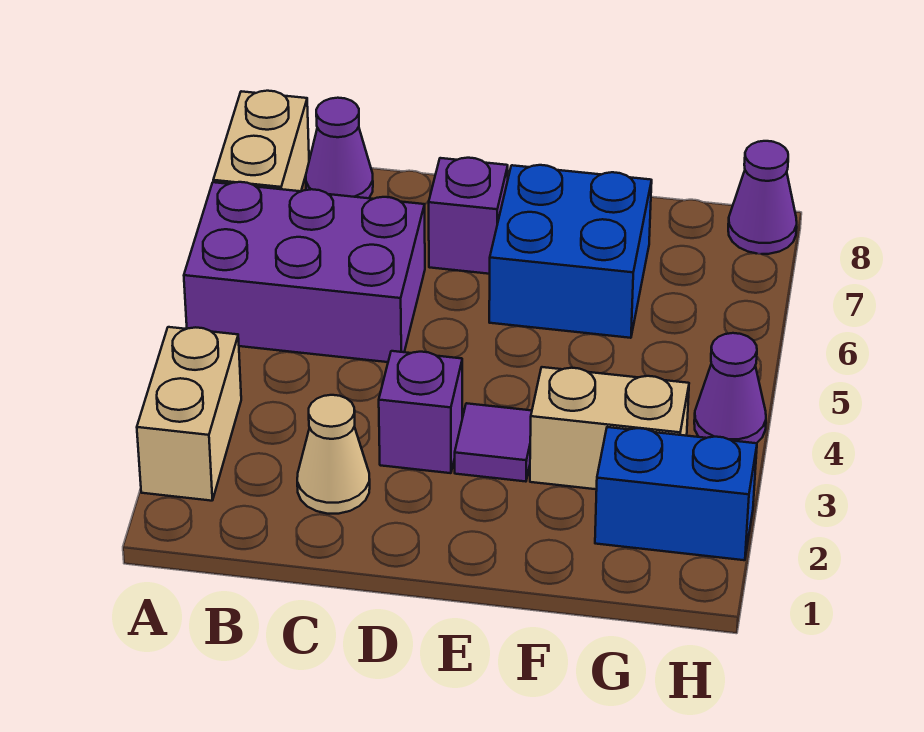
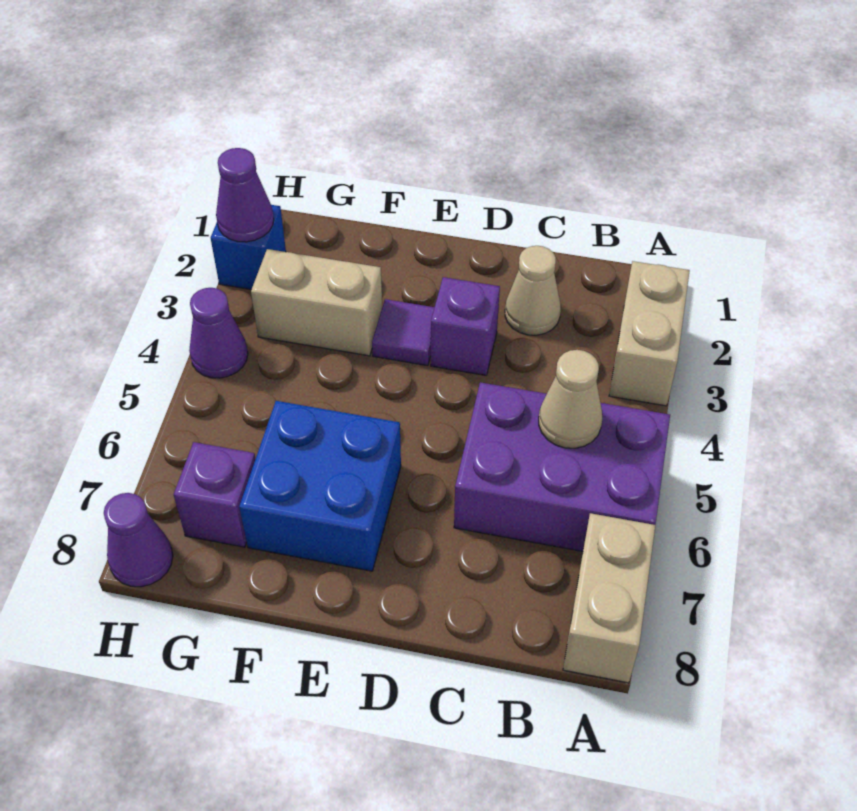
none -> tan 1x1 cone [539,350,602,448]
purple 1x1 cone [306,98,373,198] -> purple 1x1 cone moved to [216,148,274,242]
purple 1x1 brick [429,158,508,274] -> purple 1x1 brick moved to [174,442,255,547]
blue 1x2 brick [595,427,757,560] -> blue 1x1 brick [211,205,286,290]

